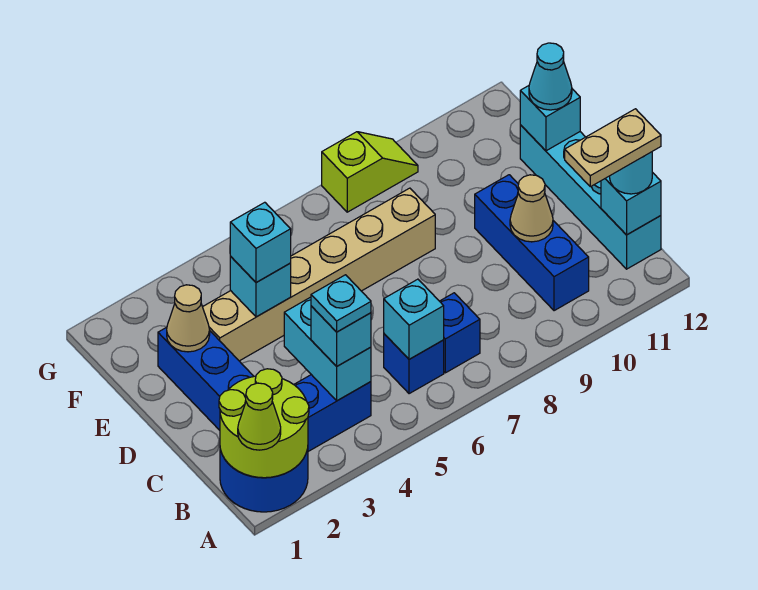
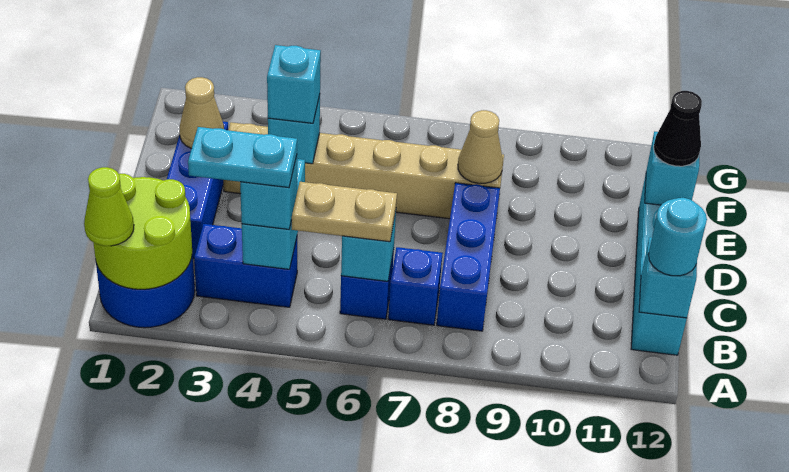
cyan 1x1 plate [311,275,371,332] -> cyan 1x2 plate [188,127,297,188]
blue 1x3 brick [475,175,589,311] -> blue 1x3 brick moved to [437,183,500,331]
tan 1x2 plate [565,109,661,187] -> tan 1x2 plate moved to [291,182,397,242]
tan 1x1 cone [510,175,553,242] -> tan 1x1 cone moved to [458,110,503,183]
cyan 1x1 cone [529,43,572,110] -> black 1x1 cone [654,91,702,166]
lime 1x2 slope [322,132,418,212] -> none

